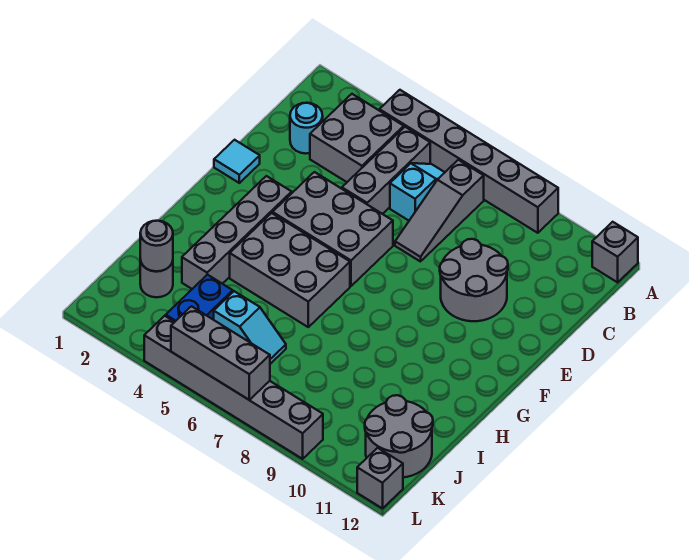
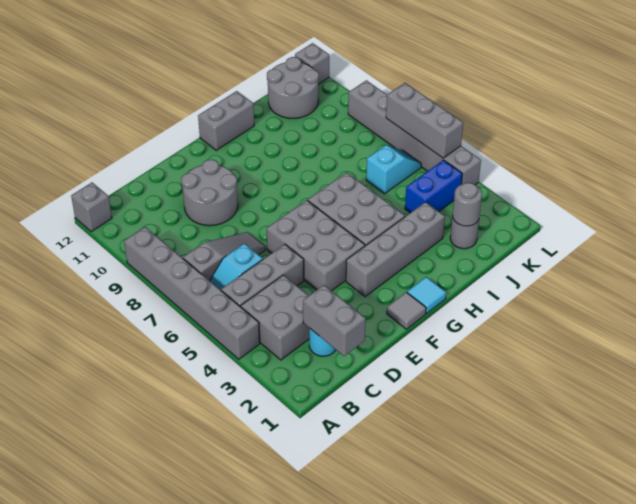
none -> grey 1x2 brick [303,285,366,356]
cyan 1x1 tile [214,140,260,183] -> cyan 1x1 tile moved to [407,277,446,313]
none -> grey 1x1 tile [387,292,426,329]
none -> grey 1x2 brick [198,91,254,150]
cyan 1x2 slope [214,291,286,364] -> cyan 1x2 slope turned to [366,145,421,194]

